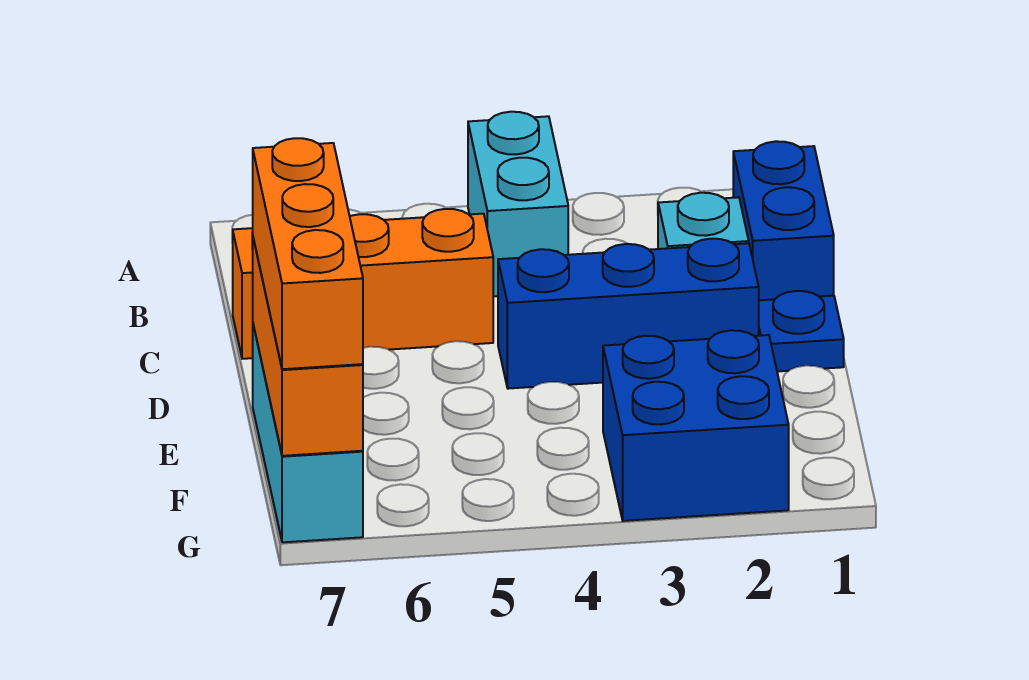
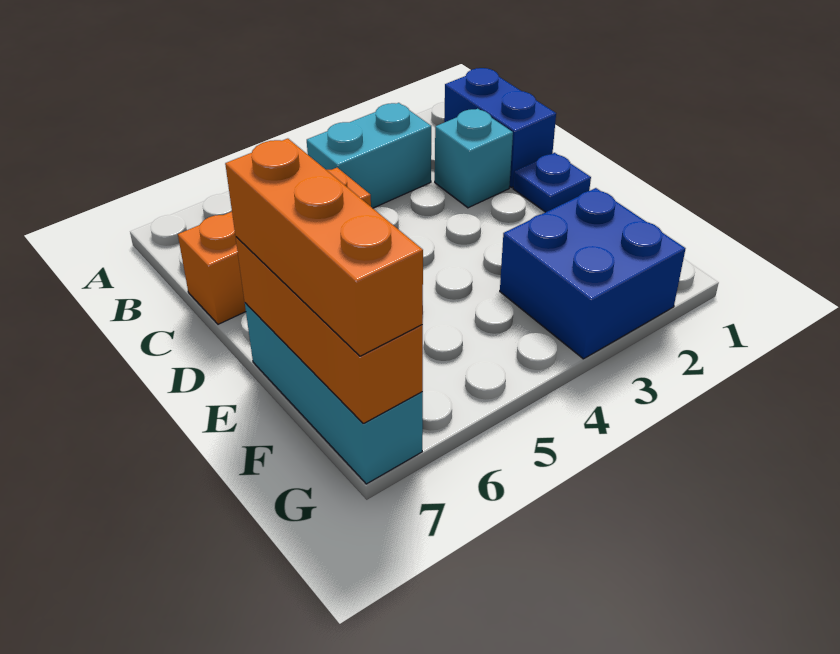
cyan 1x2 brick [468,112,568,296] -> cyan 1x2 brick turned to [307,103,431,208]
blue 1x3 brick [498,239,759,389] -> none

